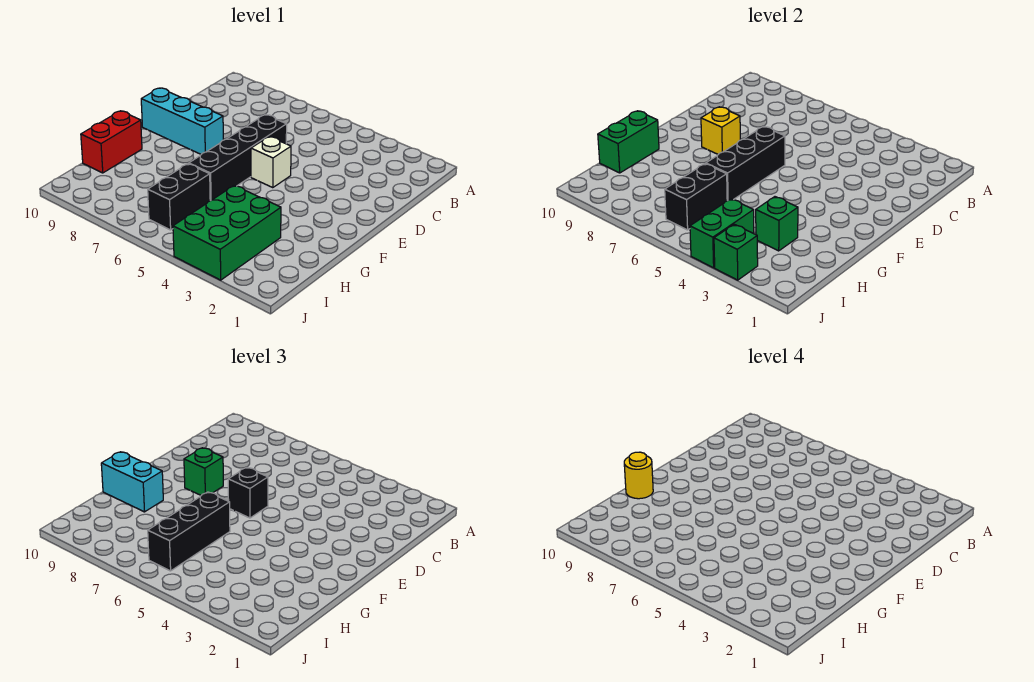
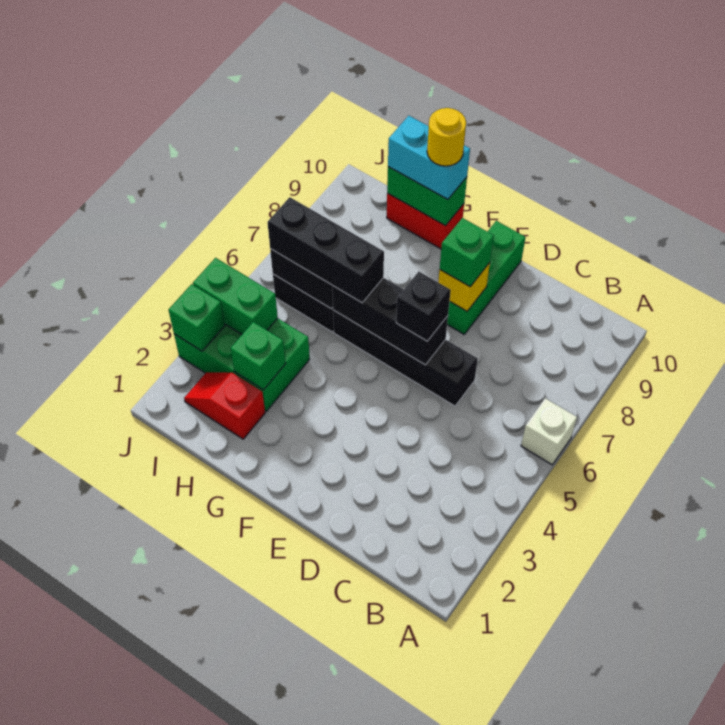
white 1x1 brick [251,137,291,188] -> white 1x1 brick moved to [521,398,577,465]
cyan 1x3 brick [141,88,223,154] -> green 1x3 brick [447,221,526,334]
cyan 1x2 brick [101,452,163,512] -> cyan 1x2 brick turned to [388,116,470,199]
none -> red 1x2 slope [184,372,265,439]

